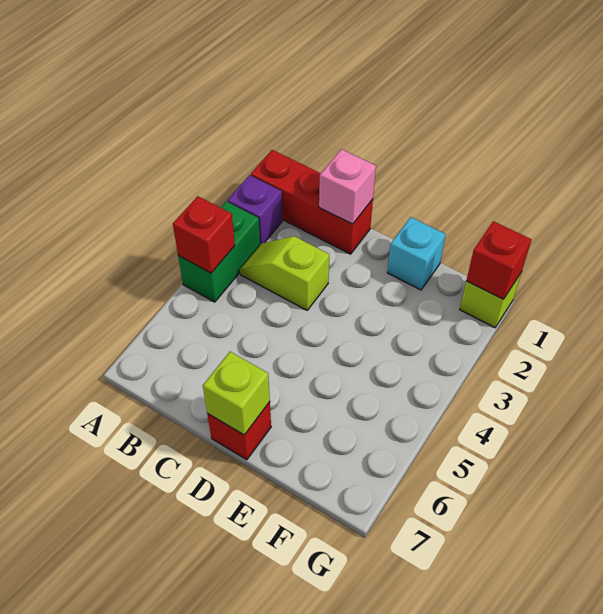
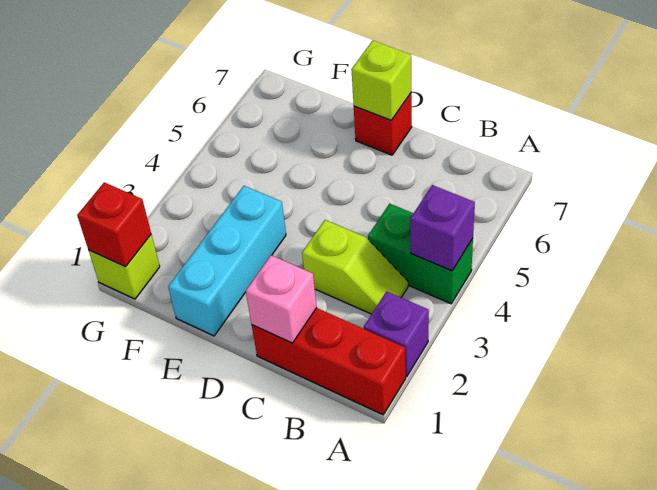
green 1x2 brick [178,201,260,302] -> green 1x2 brick turned to [368,204,473,304]
red 1x1 brick [173,196,235,273] -> purple 1x1 brick [410,185,475,271]
cyan 1x1 brick [387,217,446,290] -> cyan 1x3 brick [168,186,286,336]

